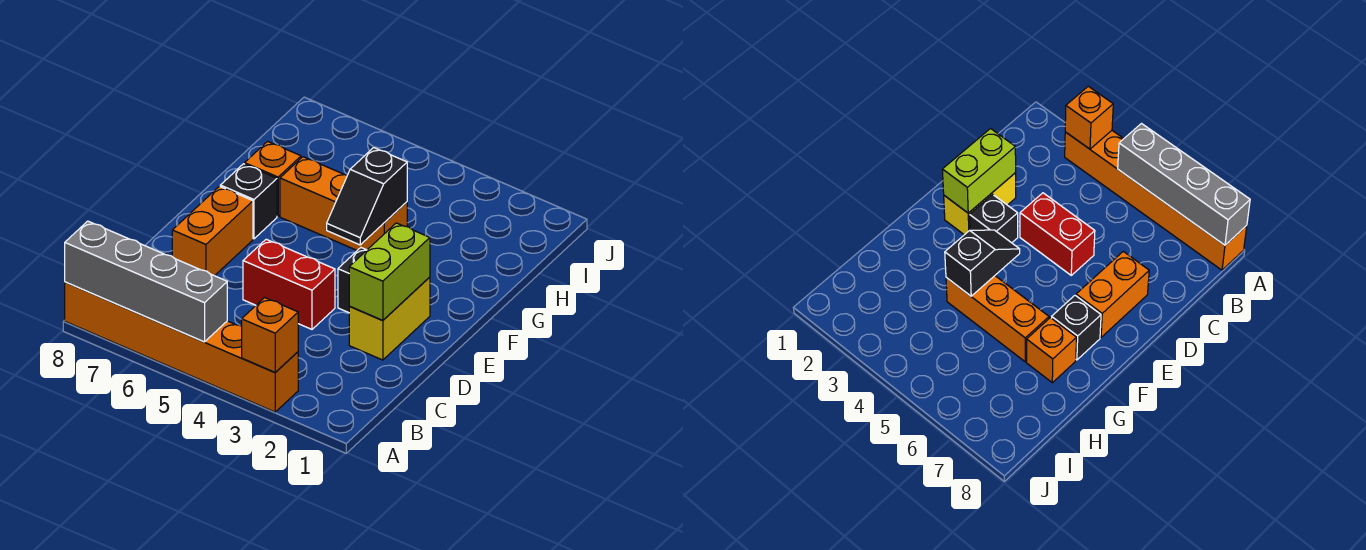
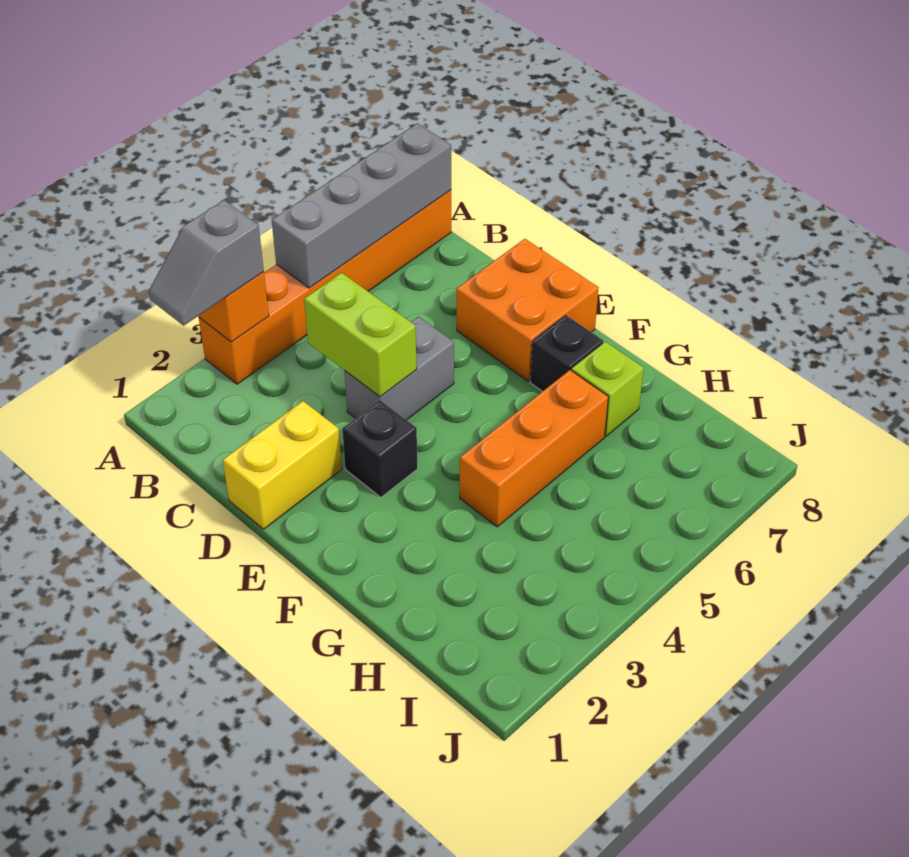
none -> grey 1x2 slope [149,200,264,326]
yellow 1x2 brick [349,277,430,360] -> yellow 1x2 brick turned to [223,401,342,529]
lime 1x2 brick [349,223,430,321] -> lime 1x2 brick moved to [304,273,417,397]
red 1x2 brick [243,239,335,329] -> grey 1x2 brick [344,317,454,420]
orange 1x2 brick [172,186,253,276] -> orange 2x2 brick [457,239,599,381]
black 1x2 slope [327,148,407,245] -> none
orange 1x1 brick [245,141,301,216] -> lime 1x1 brick [572,342,644,436]

